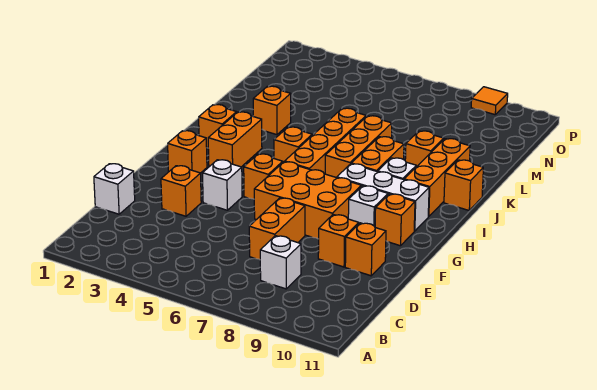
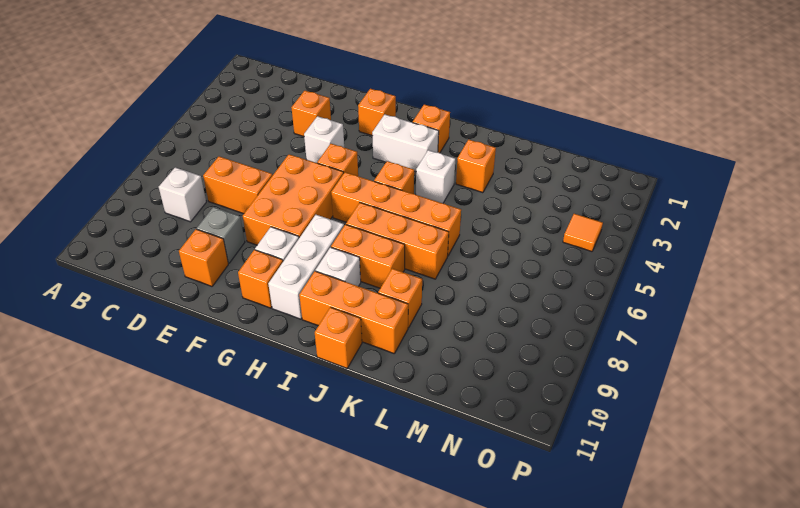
white 1x1 brick [94,164,135,214] -> white 1x1 brick moved to [416,150,455,203]
orange 1x1 brick [318,215,359,267] -> grey 1x1 brick [197,207,245,263]
orange 1x2 brick [208,112,262,167] -> white 1x2 brick [372,115,439,172]
orange 1x1 tile [471,87,508,115] -> orange 1x1 tile moved to [563,214,603,251]

